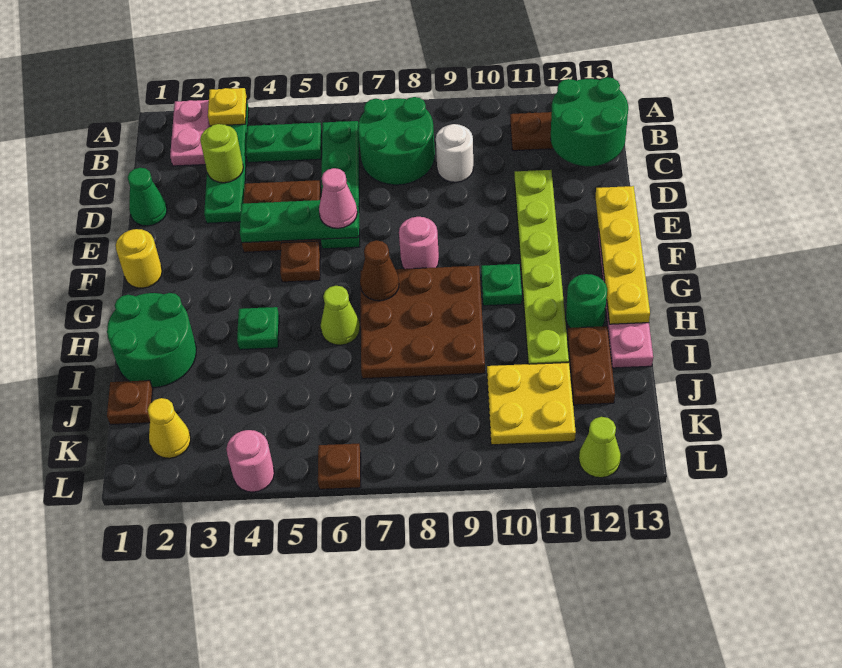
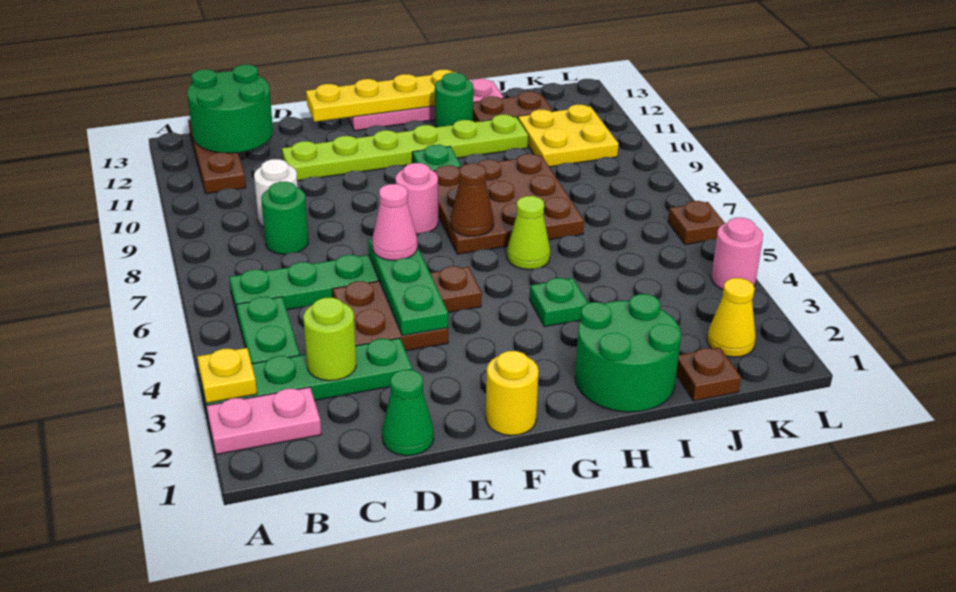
green 2x2 round brick [358,97,435,185] -> green 1x1 round brick [261,182,308,254]
lime 1x1 cone [579,417,621,478] -> none

